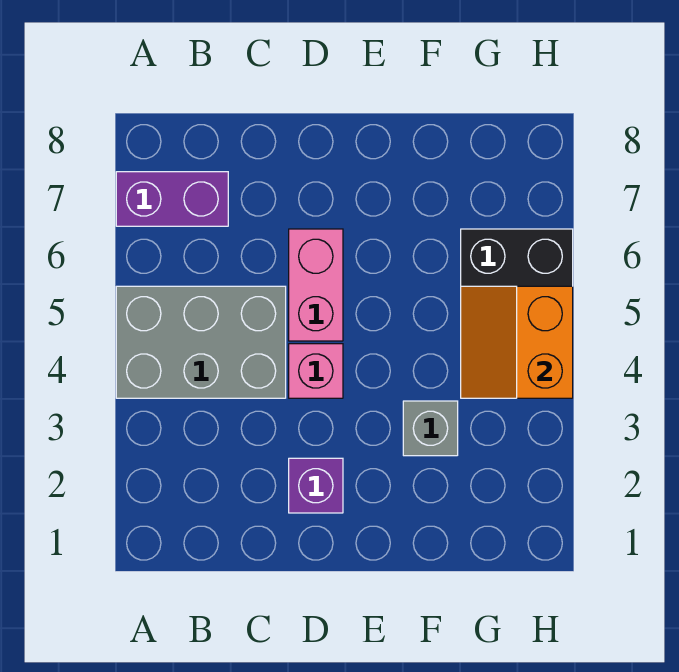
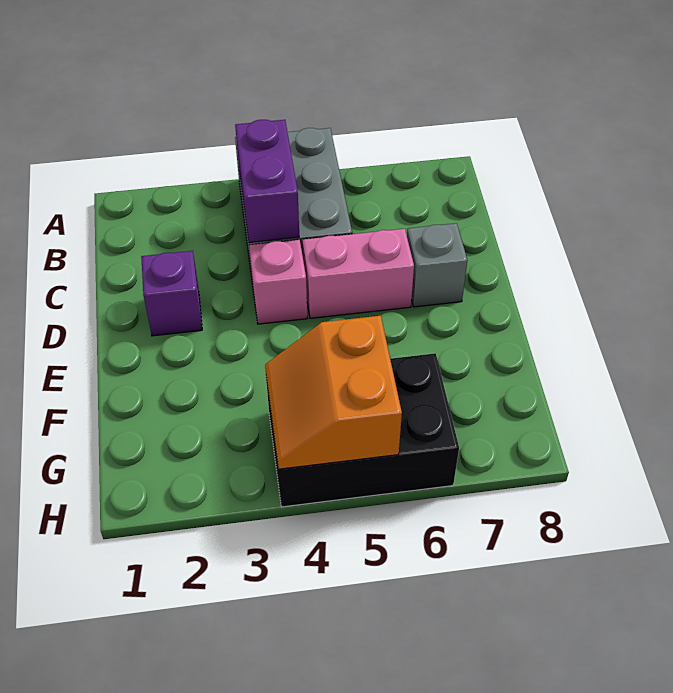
purple 1x2 brick [116,172,228,226] -> purple 1x2 brick moved to [235,120,299,242]
grey 1x1 brick [403,401,458,456] -> grey 1x1 brick moved to [407,223,467,307]
orange 2x2 slope [461,286,573,398] -> orange 2x2 slope turned to [265,316,402,469]

